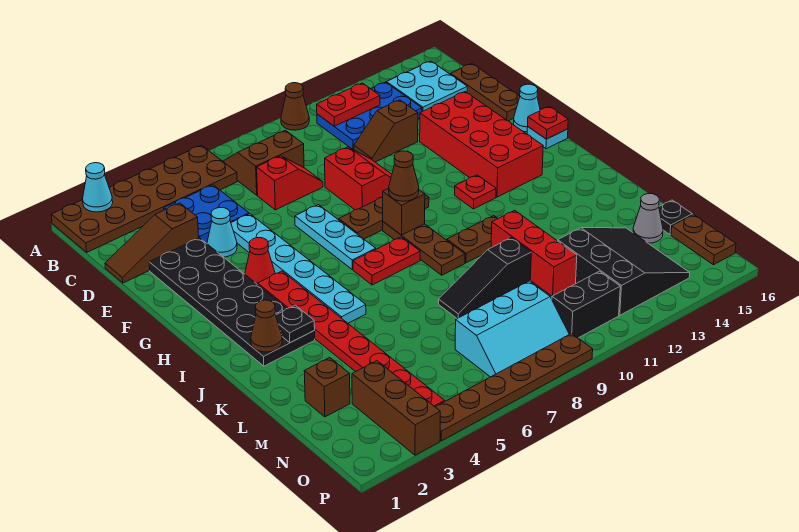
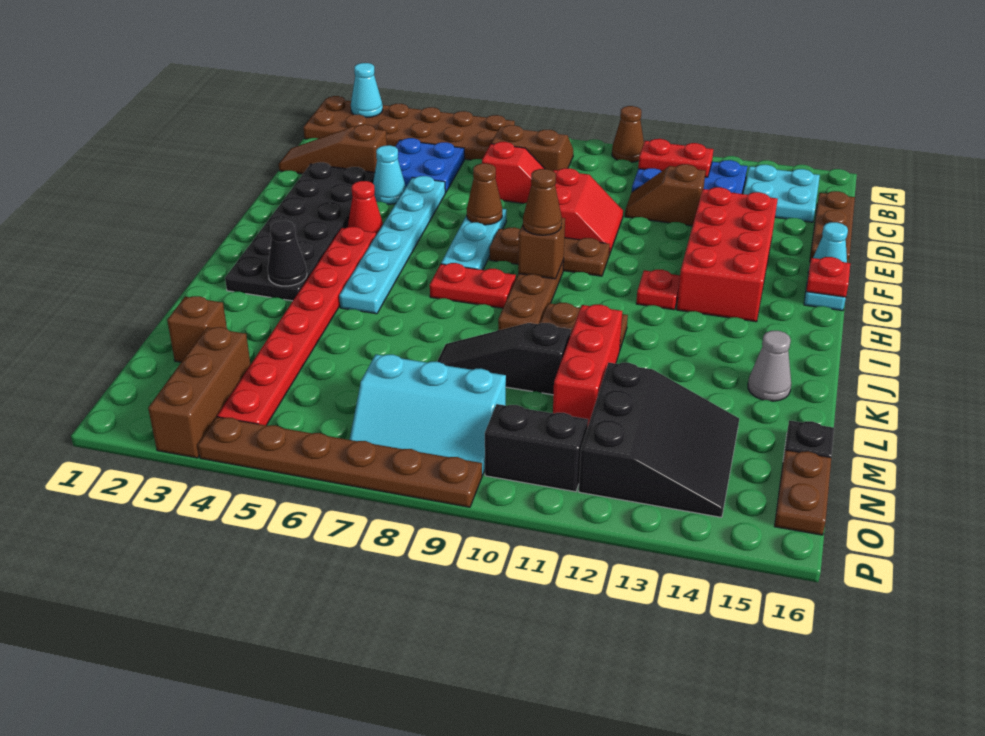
brown 1x1 cone [251,300,282,352] -> brown 1x1 cone moved to [467,163,502,225]
black 1x1 plate [276,305,315,343] -> black 1x1 cone [268,221,307,286]
grey 1x1 cone [633,194,663,243] -> grey 1x1 cone moved to [748,331,791,401]

